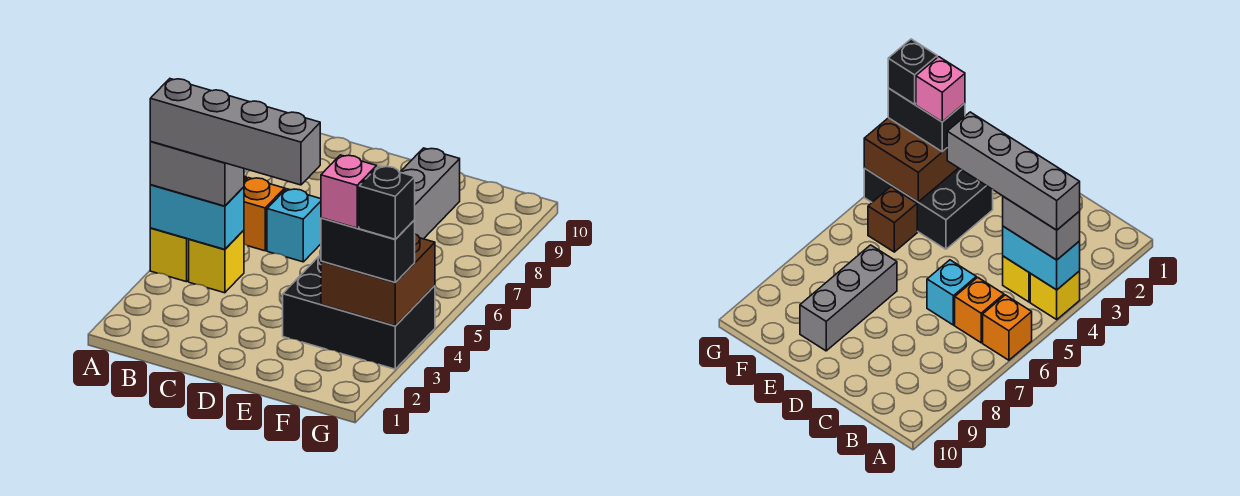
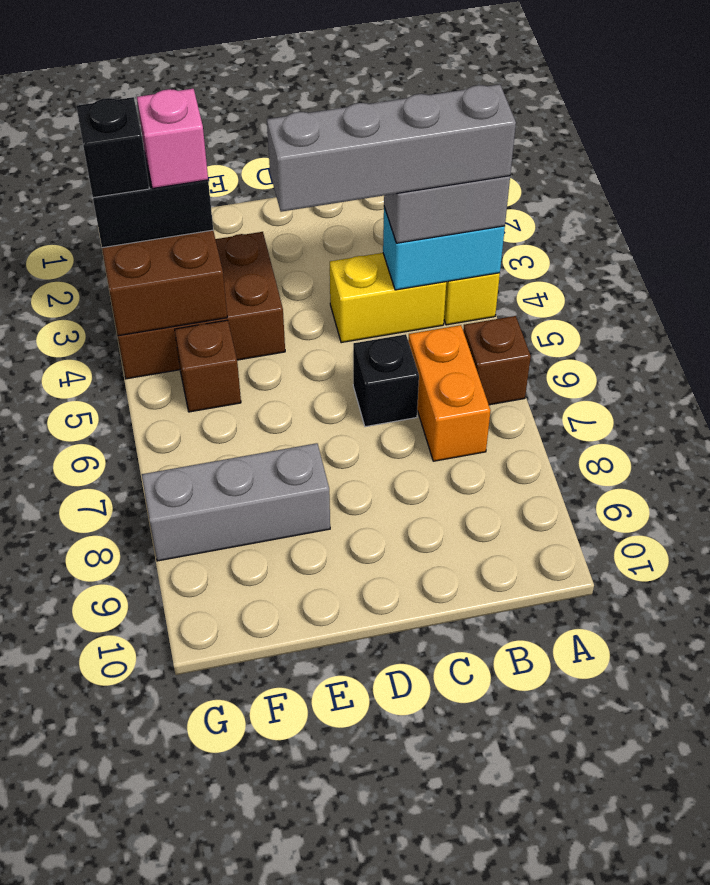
orange 1x1 brick [983,295,1032,360] -> brown 1x1 brick [463,316,531,405]
yellow 1x1 brick [189,230,244,293] -> yellow 1x2 brick [330,253,446,343]
orange 1x1 brick [244,178,285,251] -> orange 1x2 brick [408,325,491,461]
cyan 1x1 brick [267,189,321,262] -> black 1x1 brick [353,334,419,427]
black 2x3 brick [283,255,435,369] -> brown 2x3 brick [118,232,285,379]
grey 1x3 brick [401,148,460,239] -> grey 1x3 brick turned to [142,443,330,561]

